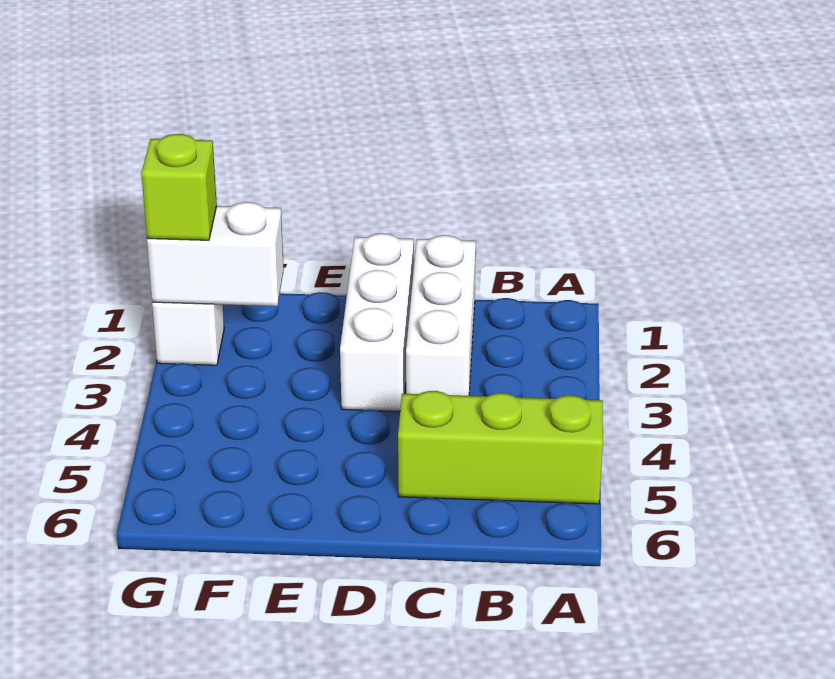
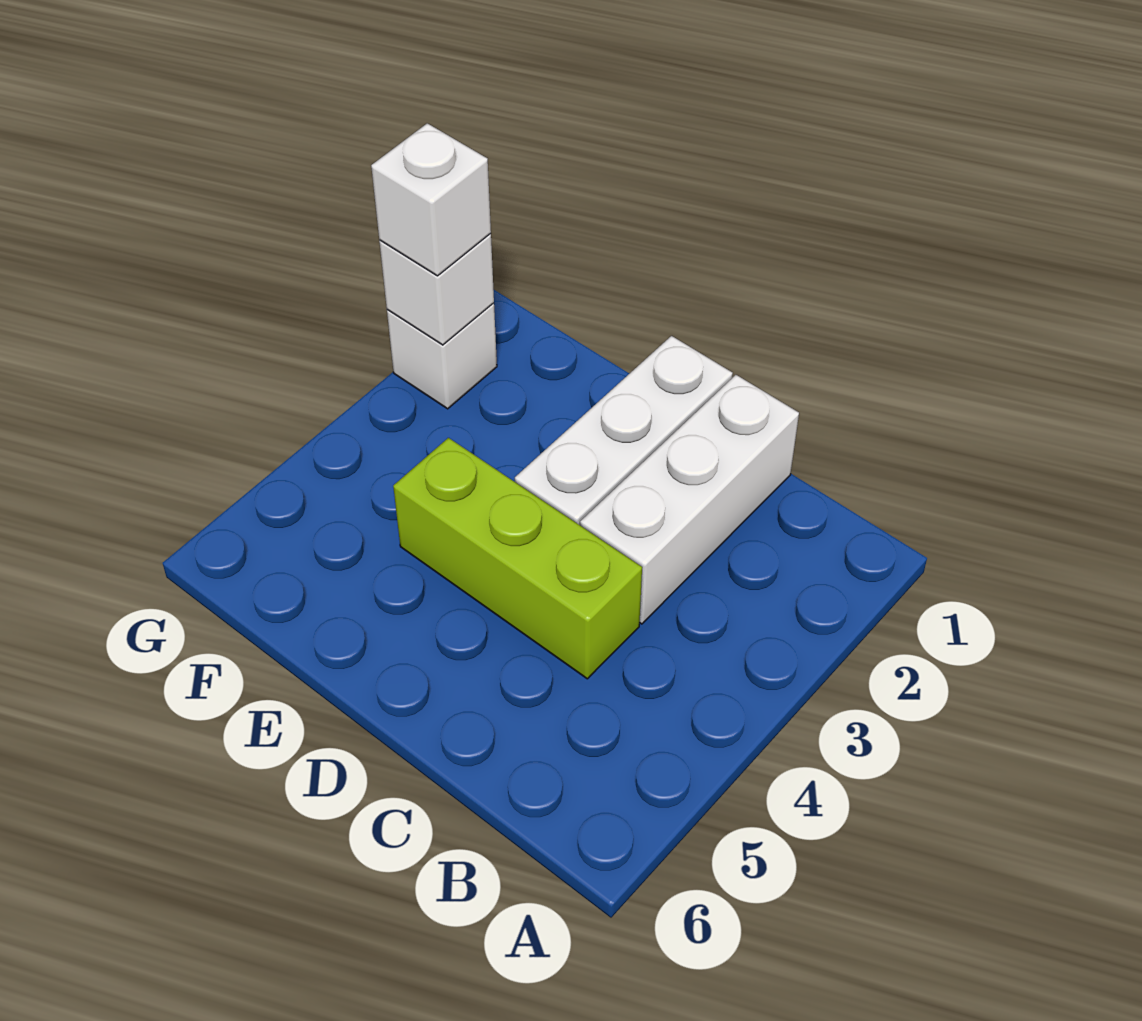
lime 1x3 brick [398,391,603,504] -> lime 1x3 brick moved to [393,438,642,679]
white 1x2 brick [147,202,284,306] -> white 1x1 brick [379,233,494,345]
lime 1x1 brick [141,134,217,240] -> white 1x1 brick [371,123,491,276]

